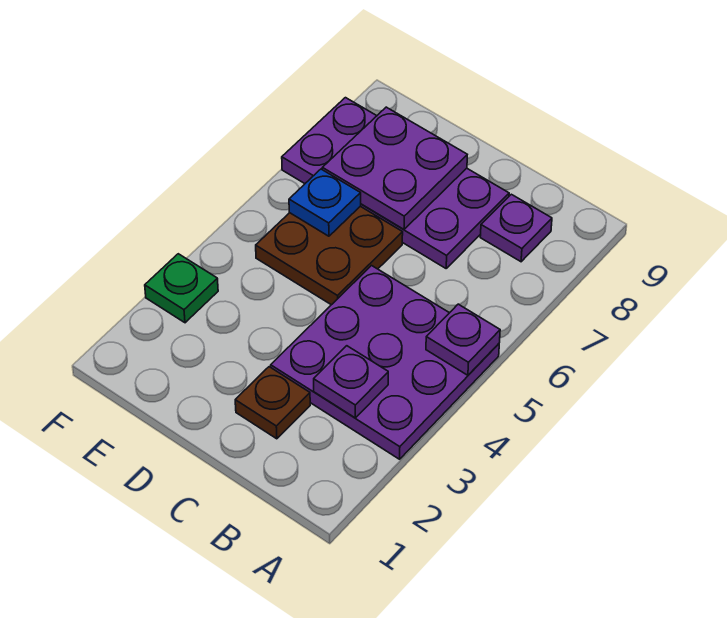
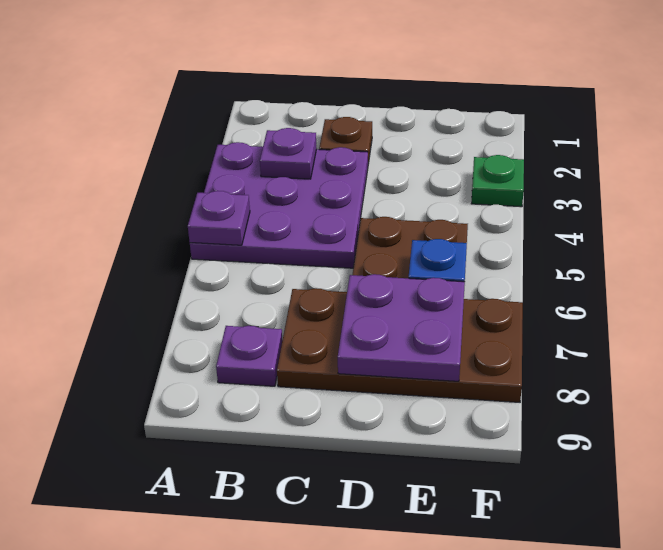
purple 2x4 plate [282,98,509,268] -> brown 2x4 plate [277,288,523,402]

